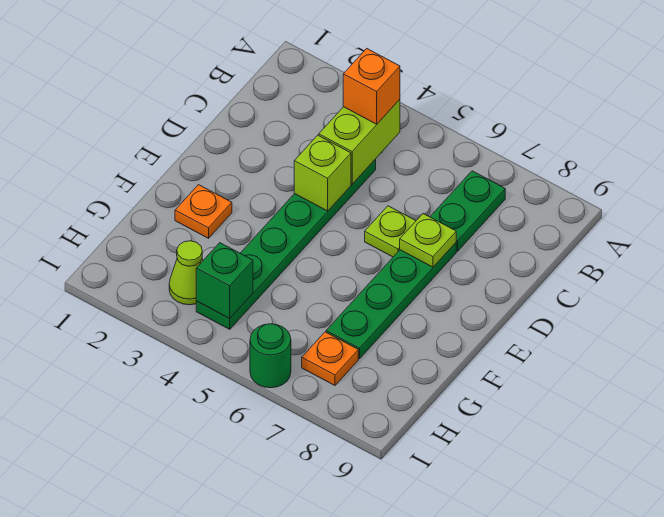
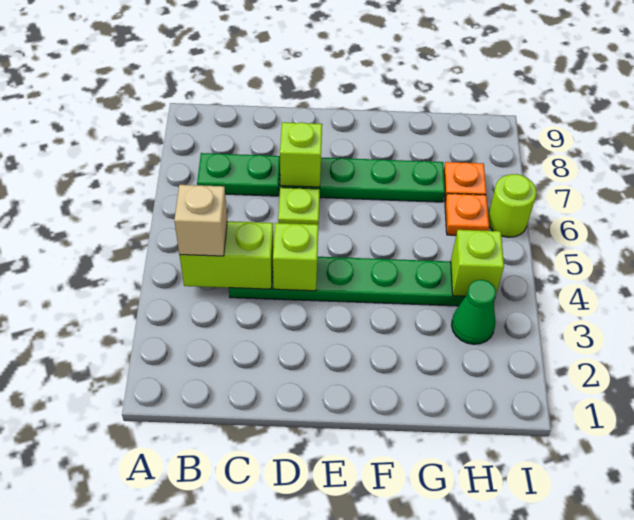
orange 1x1 brick [343,48,400,124] -> tan 1x1 brick [174,185,227,256]
lime 1x1 plate [400,214,456,267] -> lime 1x1 brick [280,122,322,187]
orange 1x1 plate [175,185,232,238] -> orange 1x1 plate moved to [445,194,489,235]
lime 1x1 cone [169,241,203,305] -> green 1x1 cone [452,280,496,344]
green 1x1 brick [196,243,253,318] -> lime 1x1 brick [451,230,504,297]
green 1x1 round brick [250,324,291,388] -> lime 1x1 round brick [488,174,536,237]

